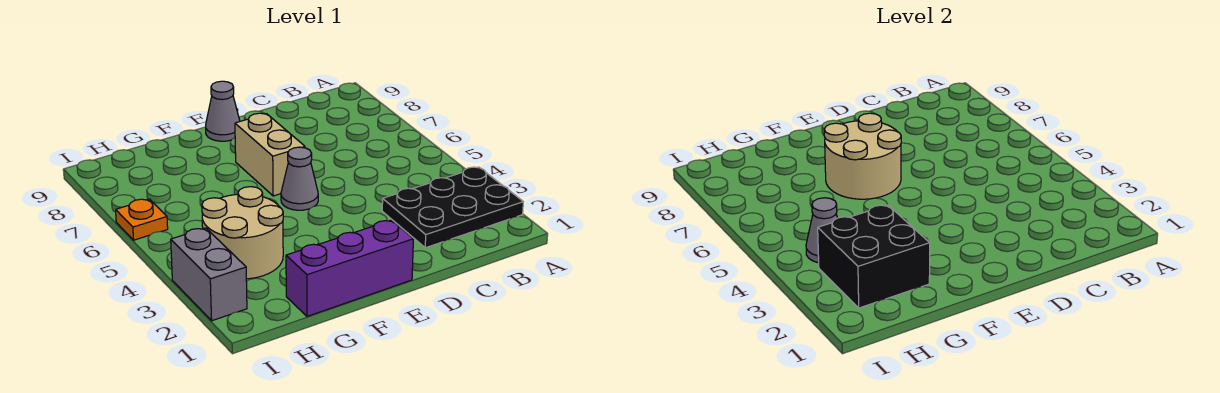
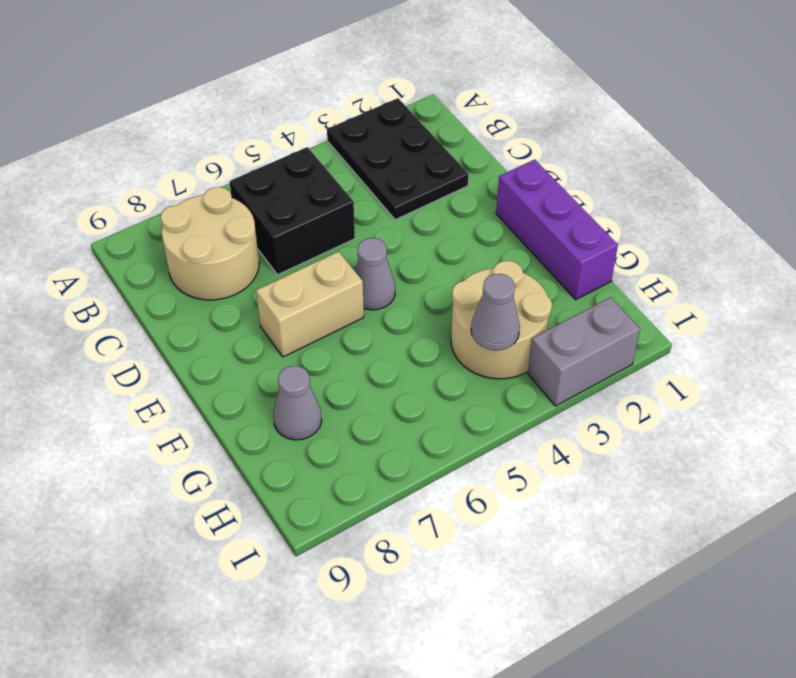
tan 2x2 round brick [824,113,901,199] -> tan 2x2 round brick moved to [161,187,259,300]
grey 1x1 cone [206,81,240,141] -> grey 1x1 cone moved to [273,366,322,440]
black 2x2 brick [818,205,930,308] -> black 2x2 brick moved to [229,147,355,275]
orange 1x1 plate [116,199,168,240] -> none

